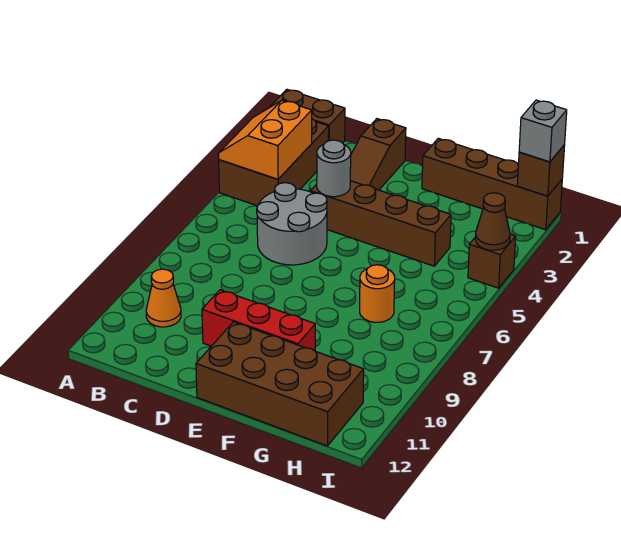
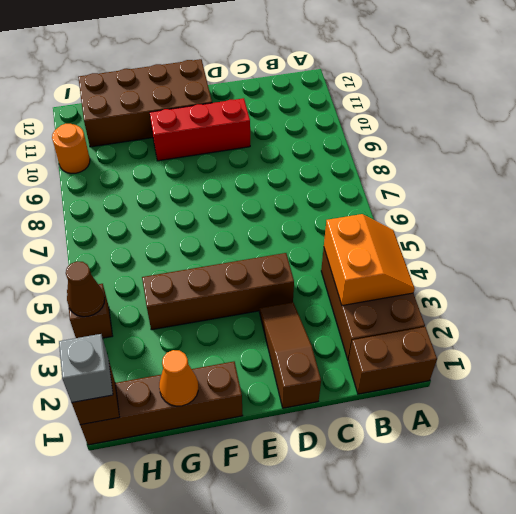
orange 1x1 cone [146,269,181,327] -> orange 1x1 cone moved to [159,350,198,406]
grey 2x2 round brick [257,183,327,265] -> none
grey 1x1 round brick [317,140,351,197] -> none
orange 1x1 round brick [360,265,395,322] -> orange 1x1 round brick moved to [52,124,90,173]

